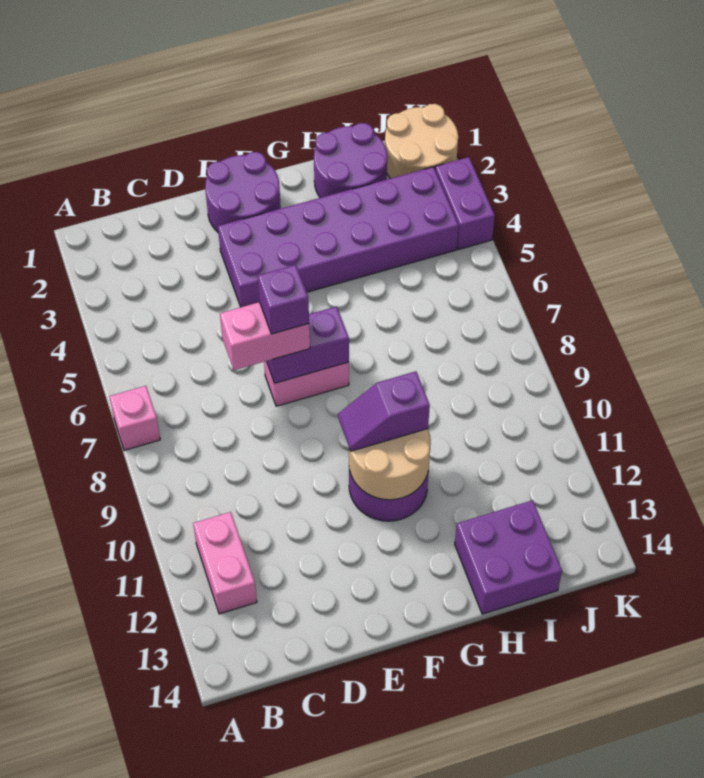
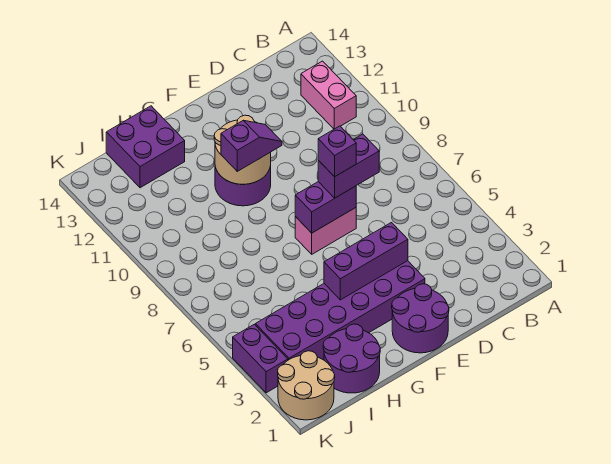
pink 1x1 brick [109,386,160,450] -> none
pink 1x2 brick [220,302,310,370] -> purple 1x2 brick [318,134,379,198]
none -> purple 1x3 brick [324,223,408,300]

